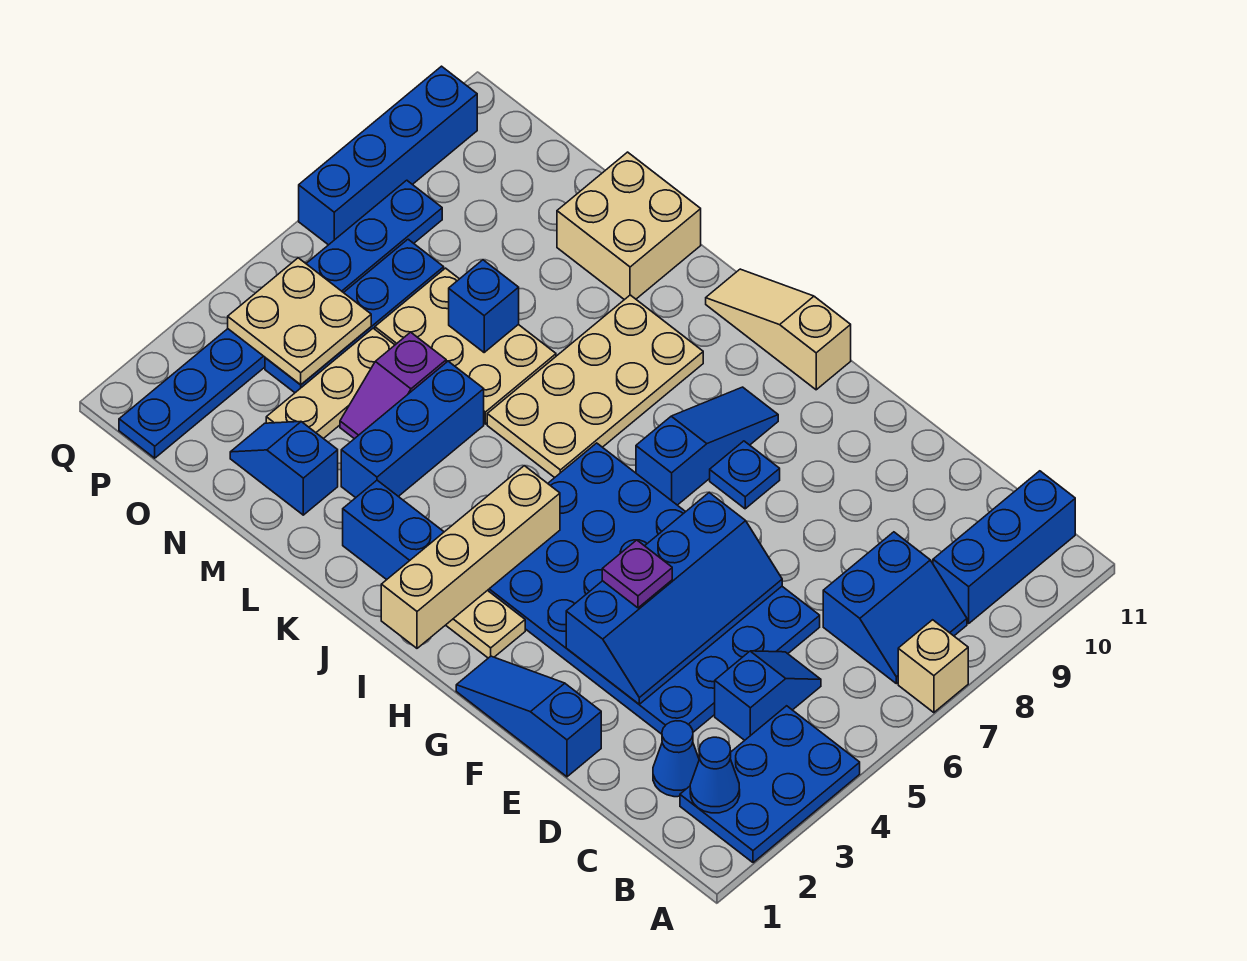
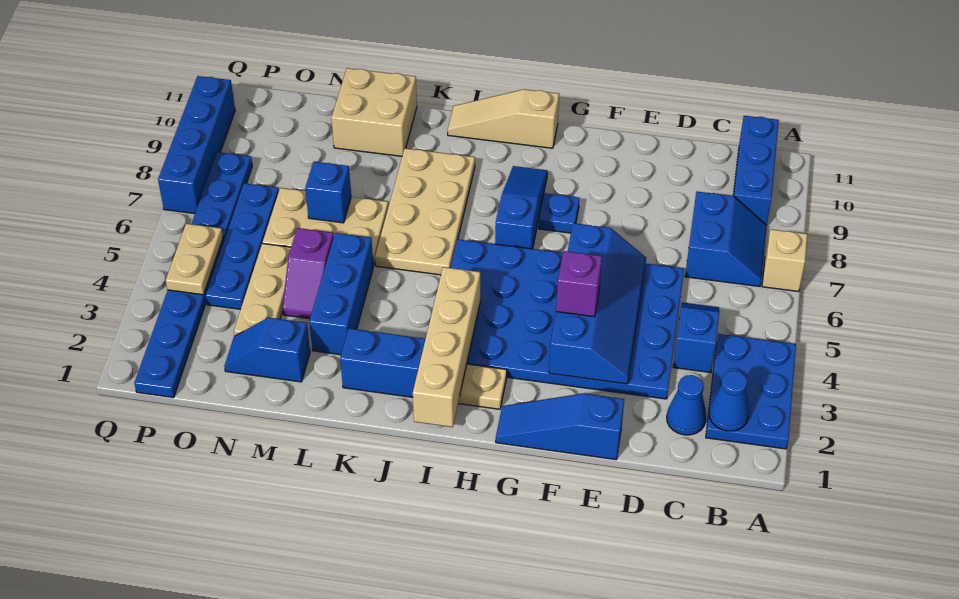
purple 1x1 plate [602,540,672,608] -> purple 1x1 brick [556,251,602,317]
tan 2x2 plate [228,258,371,385] -> tan 1x2 plate [166,224,223,295]

